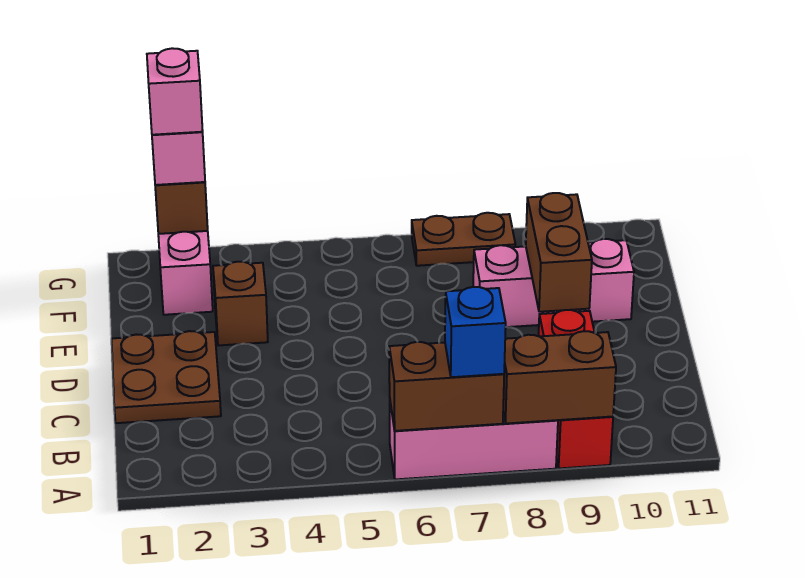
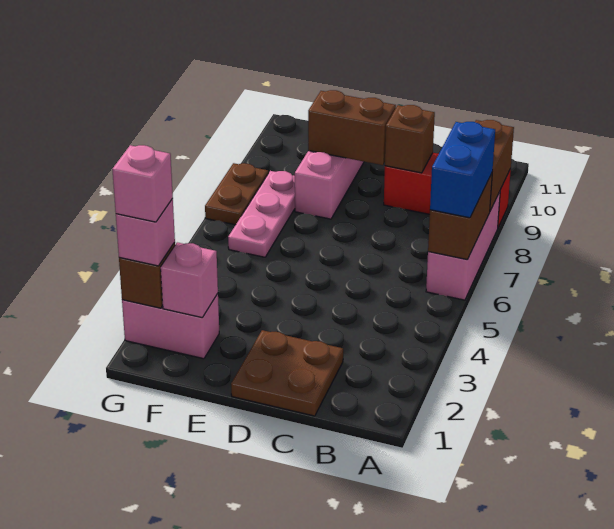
blue 1x1 brick [445,287,506,377] -> blue 1x2 brick [430,122,495,218]
brown 1x1 brick [213,262,268,345] -> brown 1x1 brick moved to [385,105,435,173]
none -> pink 1x1 brick [161,242,218,317]
none -> pink 1x3 plate [228,171,295,257]

